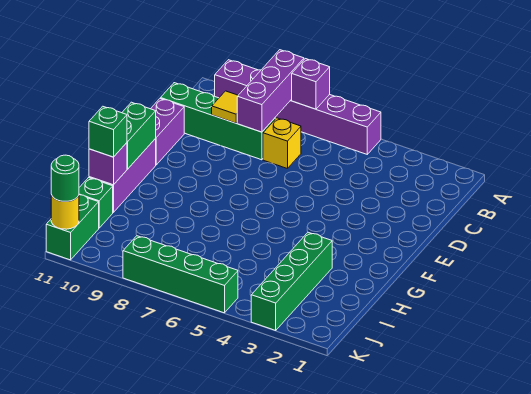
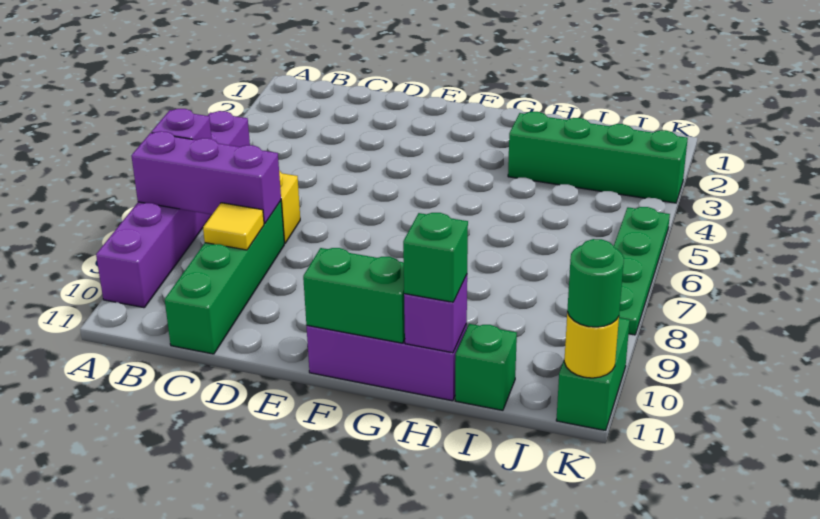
purple 1x2 brick [151,98,184,165] -> none
green 1x2 brick [46,195,99,260] -> green 1x2 brick turned to [556,318,630,431]
green 1x4 brick [123,236,238,313] -> green 1x4 plate [614,207,670,335]

